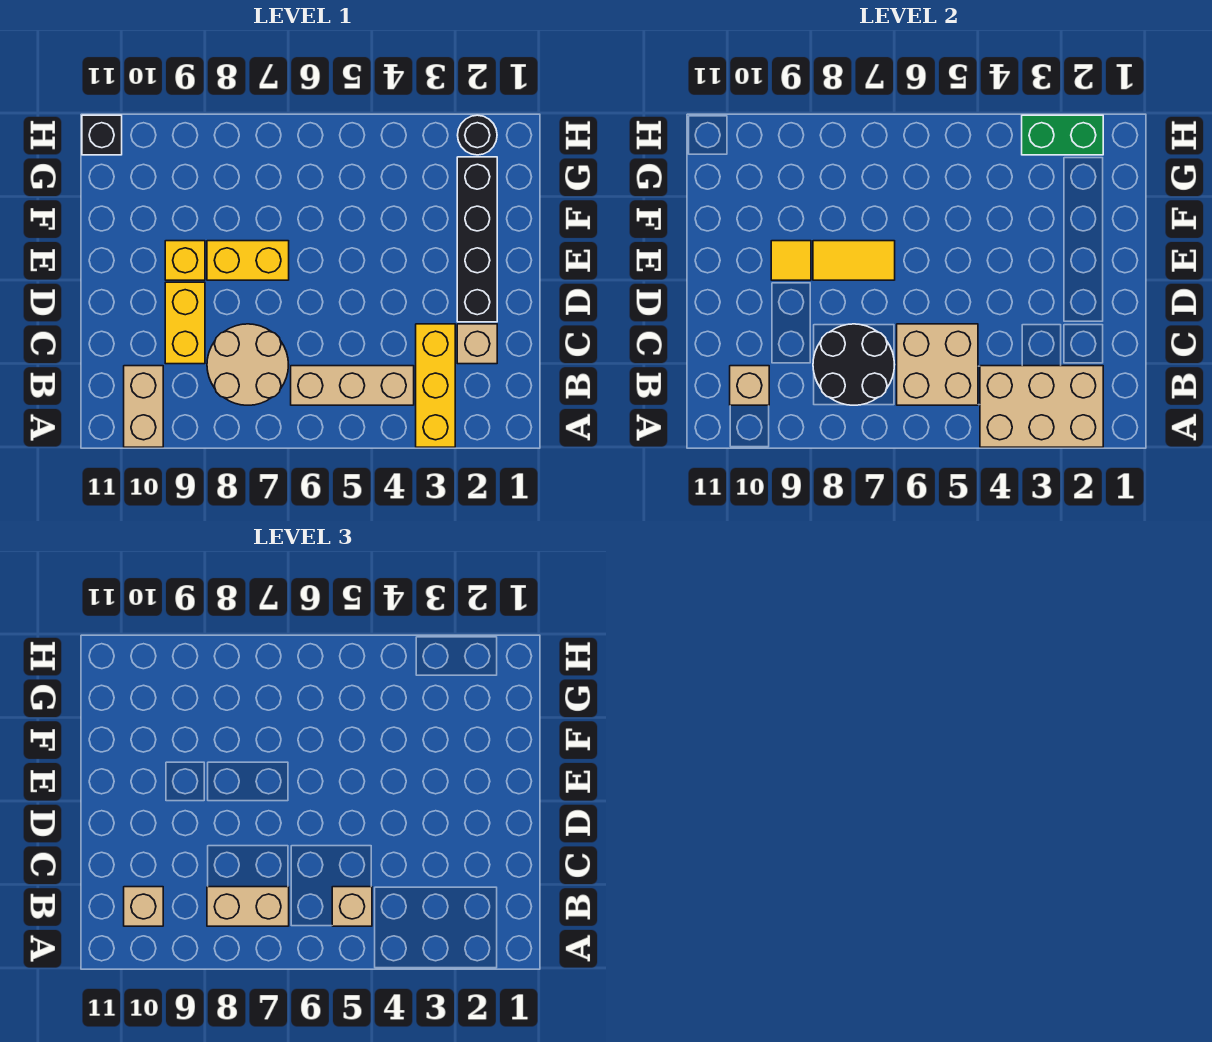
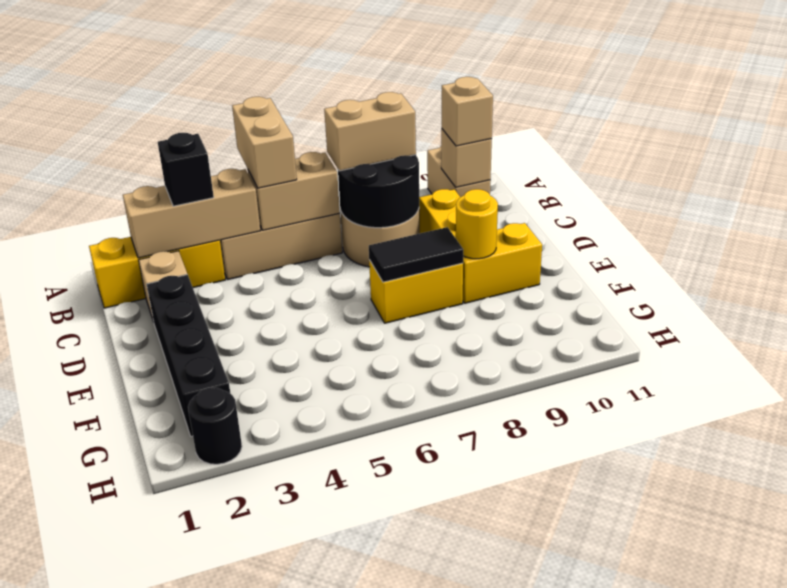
tan 2x3 brick [980,366,1103,447] -> tan 1x3 brick [123,169,260,258]
yellow 1x3 brick [416,324,455,447] -> yellow 1x3 brick turned to [89,237,225,308]
tan 2x2 brick [897,324,978,405] -> tan 1x2 brick [248,152,340,230]
tan 1x1 brick [332,887,372,926] -> tan 1x2 brick [232,97,297,188]
yellow 1x2 tile [813,241,895,280] -> black 1x2 tile [369,227,463,282]
yellow 1x1 brick [165,241,205,280] -> yellow 1x2 brick [463,223,542,303]
yellow 1x1 tile [771,241,811,280] -> yellow 1x1 round brick [456,189,498,259]
green 1x2 brick [1022,115,1103,155] -> none
black 1x1 brick [82,115,122,155] -> black 1x1 brick moved to [158,133,214,206]

